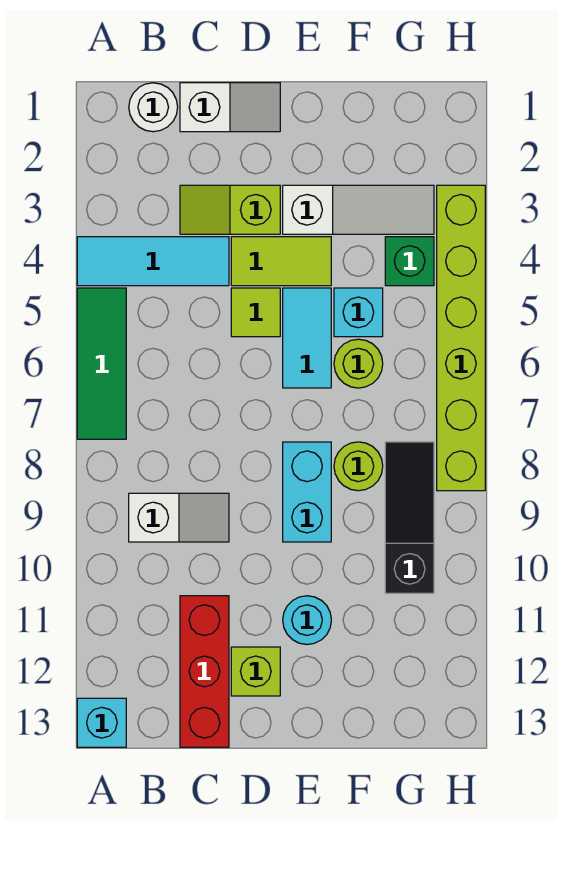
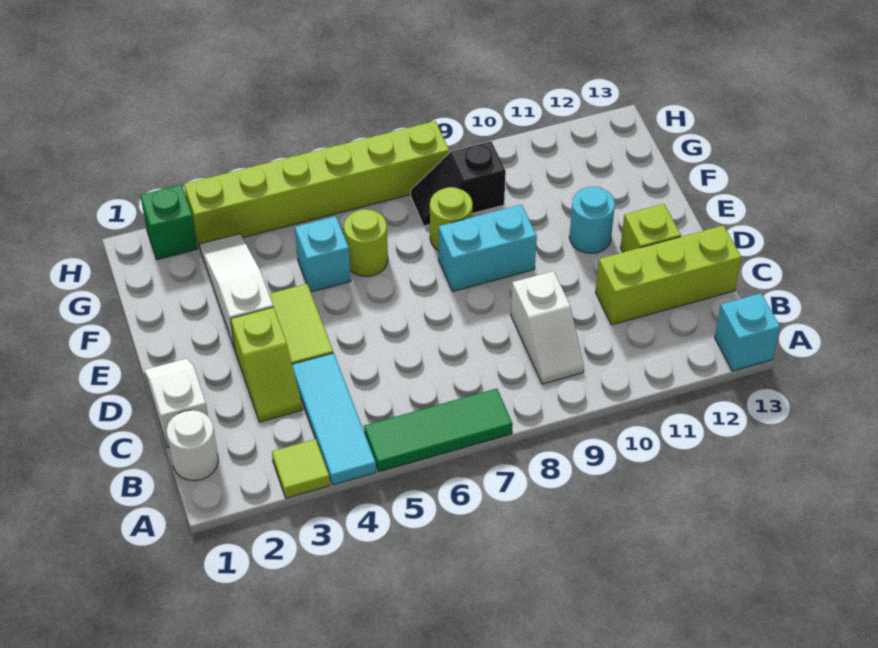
white 1x2 slope [129,493,229,542] -> white 1x2 slope turned to [511,271,584,384]
red 1x3 brick [180,596,229,747] -> lime 1x3 brick [596,225,741,325]
lime 1x1 tile [231,288,280,337] -> lime 1x1 tile moved to [272,439,330,498]
cyan 1x2 tile [283,288,331,388] -> none
green 1x1 brick [385,237,434,286] -> green 1x1 brick moved to [140,185,198,260]
black 1x3 slope [385,442,434,593] -> black 1x2 slope [411,141,506,226]

